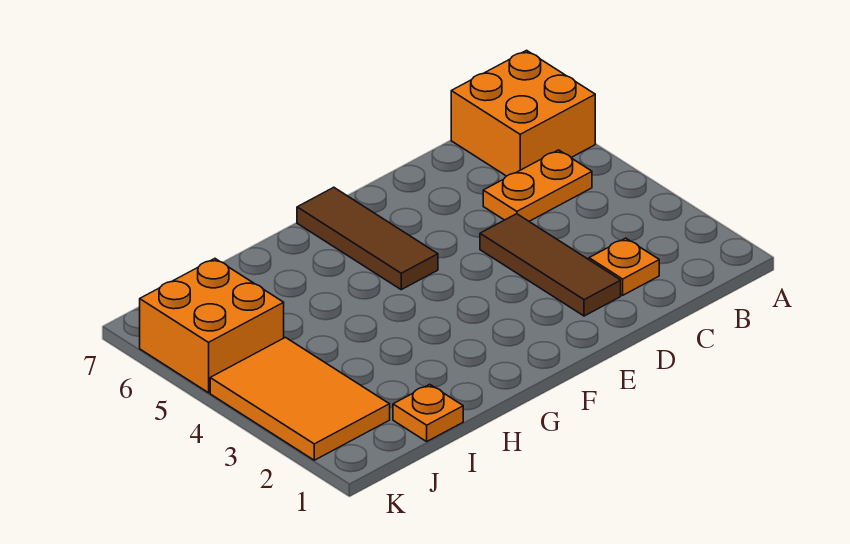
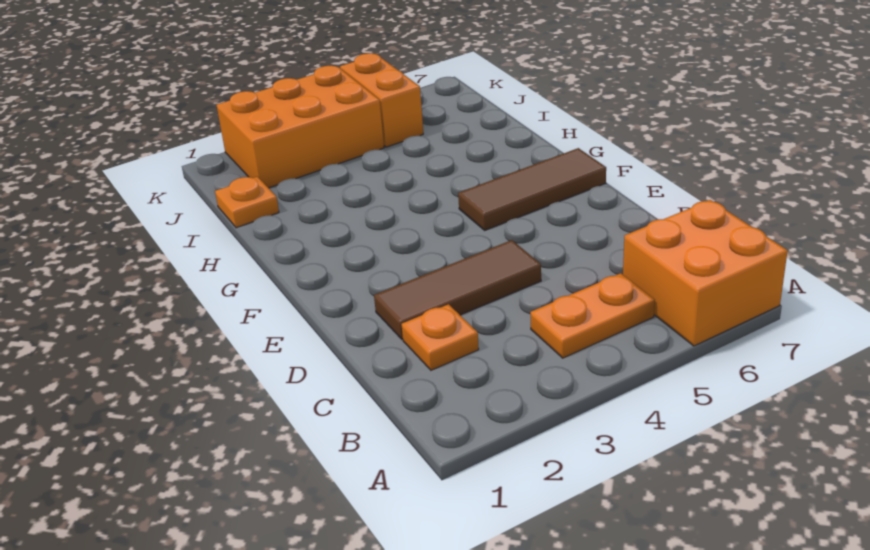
orange 1x2 plate [483,150,592,221] -> orange 1x2 plate turned to [530,273,655,358]
orange 2x3 tile [210,337,390,460] -> orange 2x3 brick [217,66,384,188]
orange 2x2 brick [140,259,284,393] -> orange 1x2 brick [340,53,423,147]

